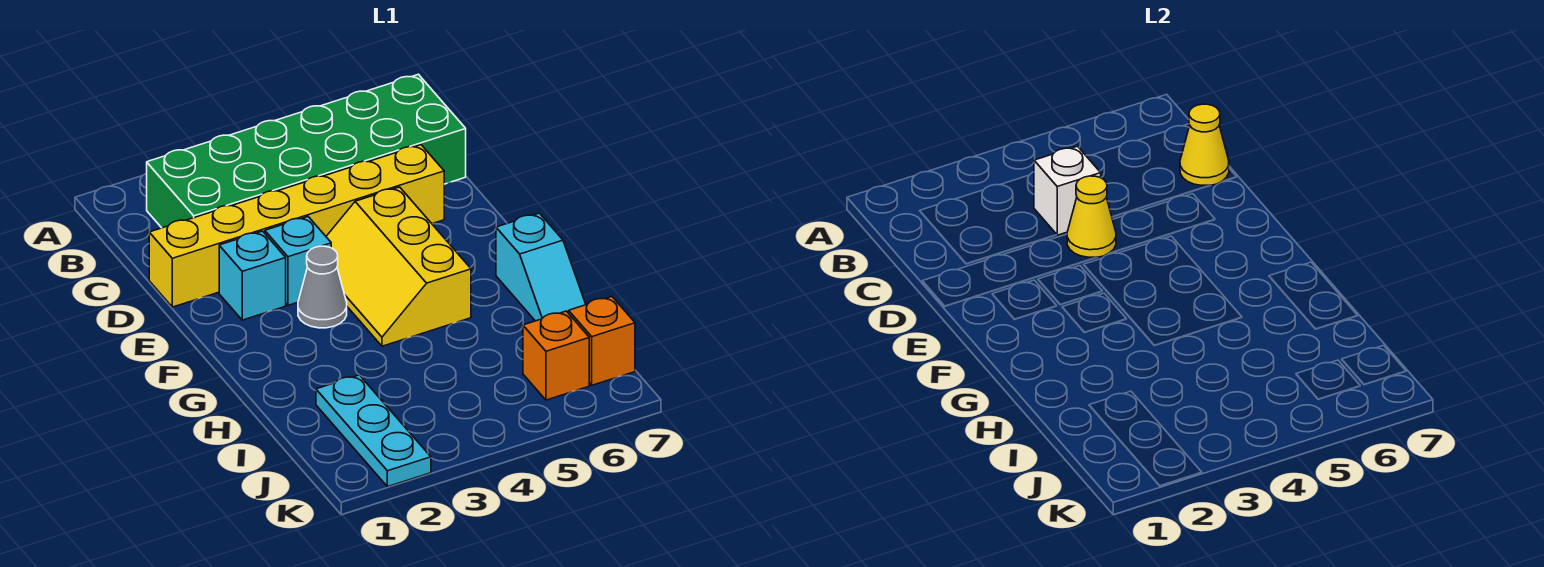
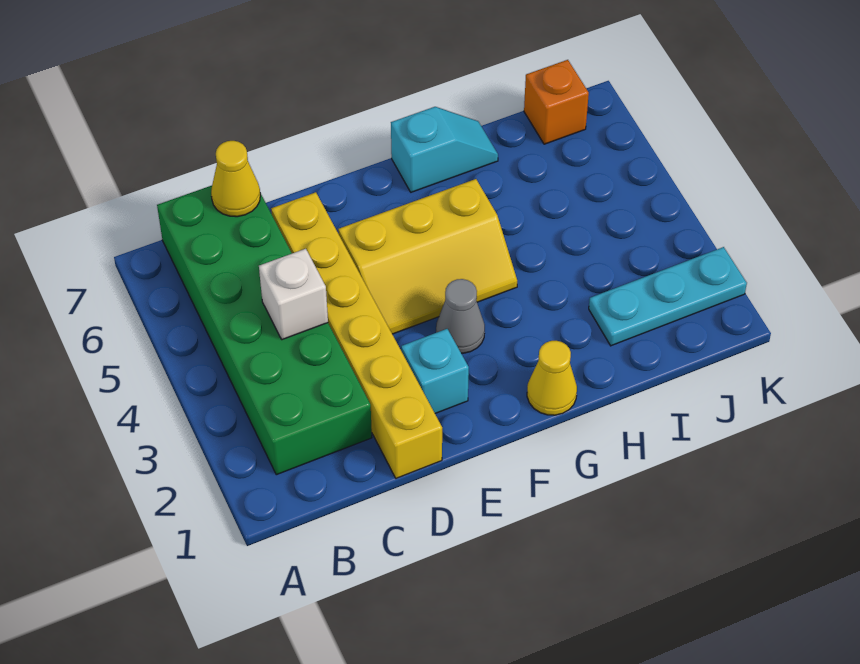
yellow 1x1 cone [1067,176,1116,257] -> yellow 1x1 cone moved to [527,341,577,415]
cyan 1x1 brick [265,217,331,305] -> none
orange 1x1 brick [523,311,589,400] -> none

